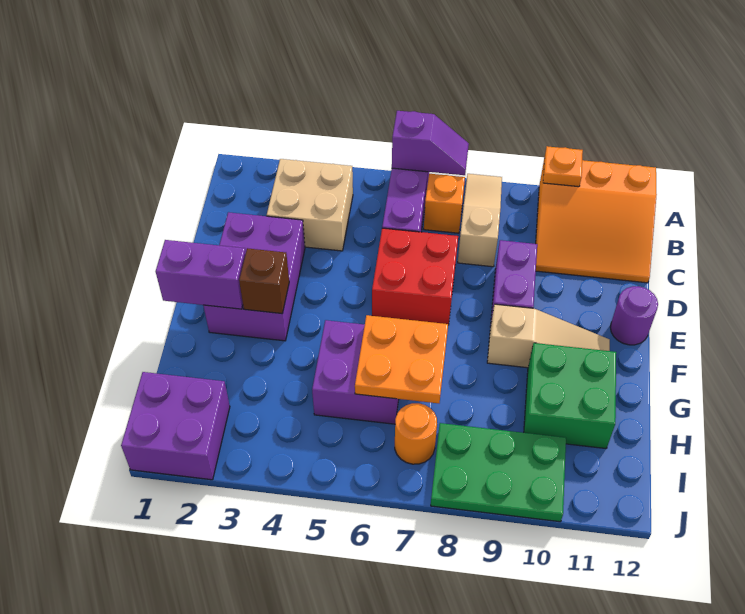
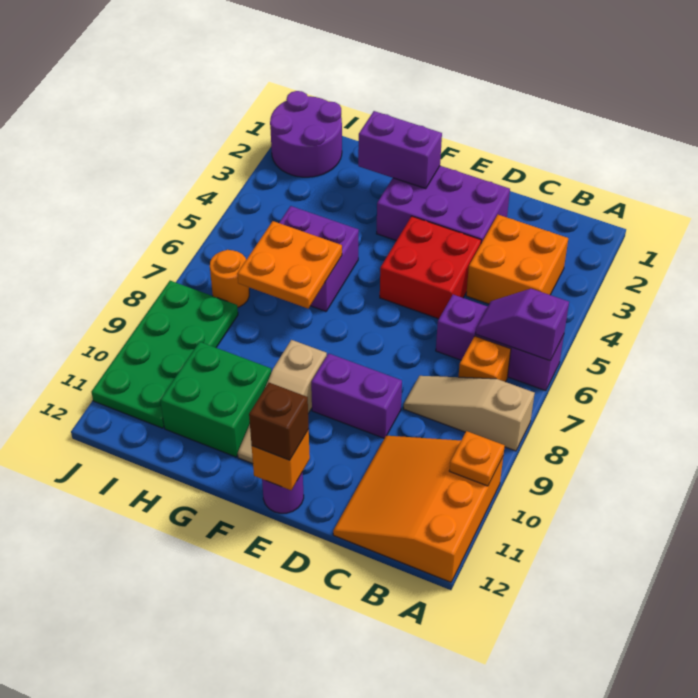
purple 1x2 slope [392,111,469,175] -> purple 1x2 slope turned to [475,289,569,361]
tan 1x3 slope [458,174,502,267] -> tan 1x3 slope turned to [404,376,535,451]
tan 2x2 brick [267,159,353,251] -> orange 2x2 brick [466,215,568,304]
red 2x2 brick [372,228,458,325] -> red 2x2 brick moved to [380,216,481,319]
none -> orange 1x1 brick [252,430,310,490]
purple 1x2 brick [156,240,246,309] -> purple 1x2 brick turned to [358,111,442,189]
brown 1x1 brick [239,248,289,314] -> brown 1x1 brick moved to [249,383,309,460]
purple 2x2 brick [121,372,230,480] -> purple 2x2 round brick [270,91,342,177]
green 2x3 plate [431,423,566,522] -> green 2x4 plate [92,281,238,428]

